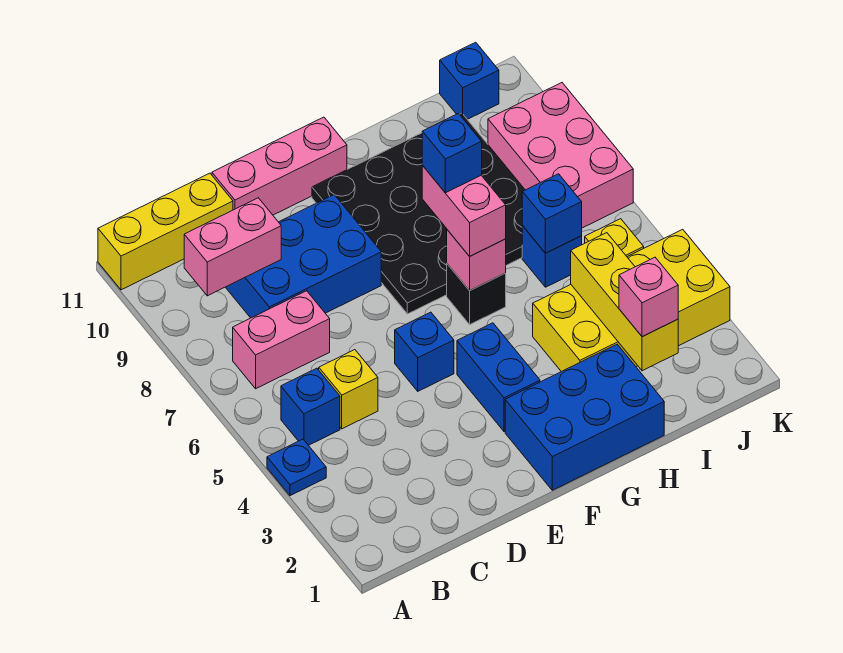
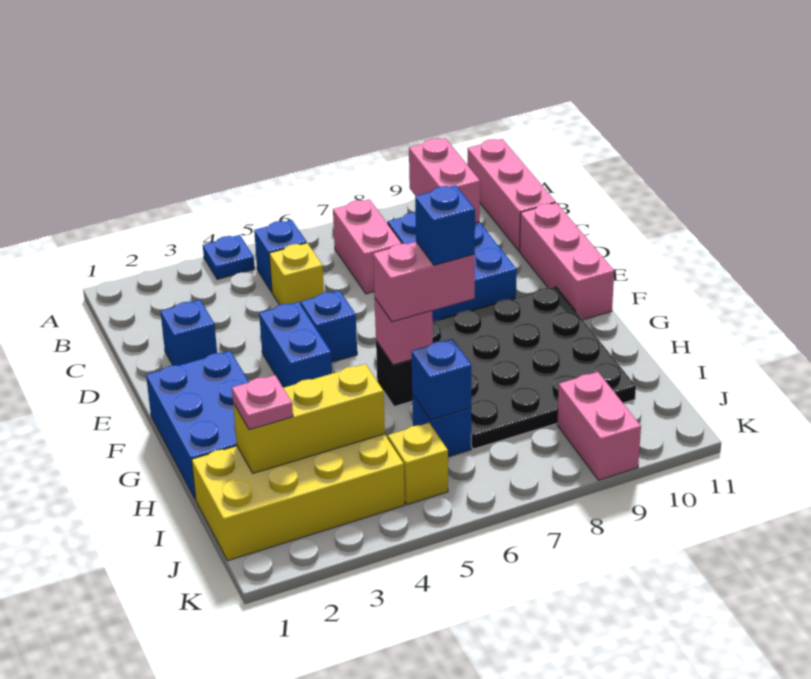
yellow 1x3 brick [98,173,233,290] -> pink 1x3 brick [467,139,556,251]
blue 1x2 brick [457,323,540,432] -> blue 1x2 brick turned to [259,302,332,388]
yellow 2x4 brick [533,229,730,372] -> yellow 2x4 brick turned to [192,434,405,561]
pink 1x1 brick [619,257,678,337] -> pink 1x1 plate [232,375,293,430]
pink 2x3 brick [488,83,633,228] -> pink 1x2 brick [557,372,641,480]
blue 1x1 brick [440,42,499,119] -> blue 1x1 brick moved to [160,300,217,366]

